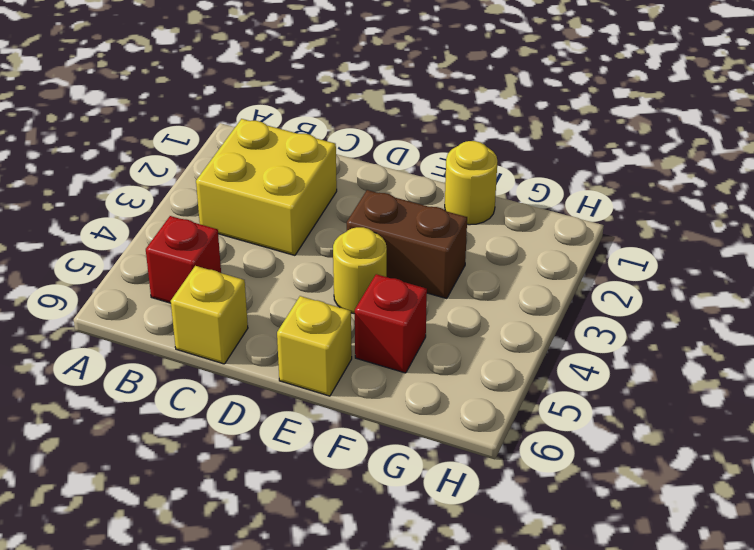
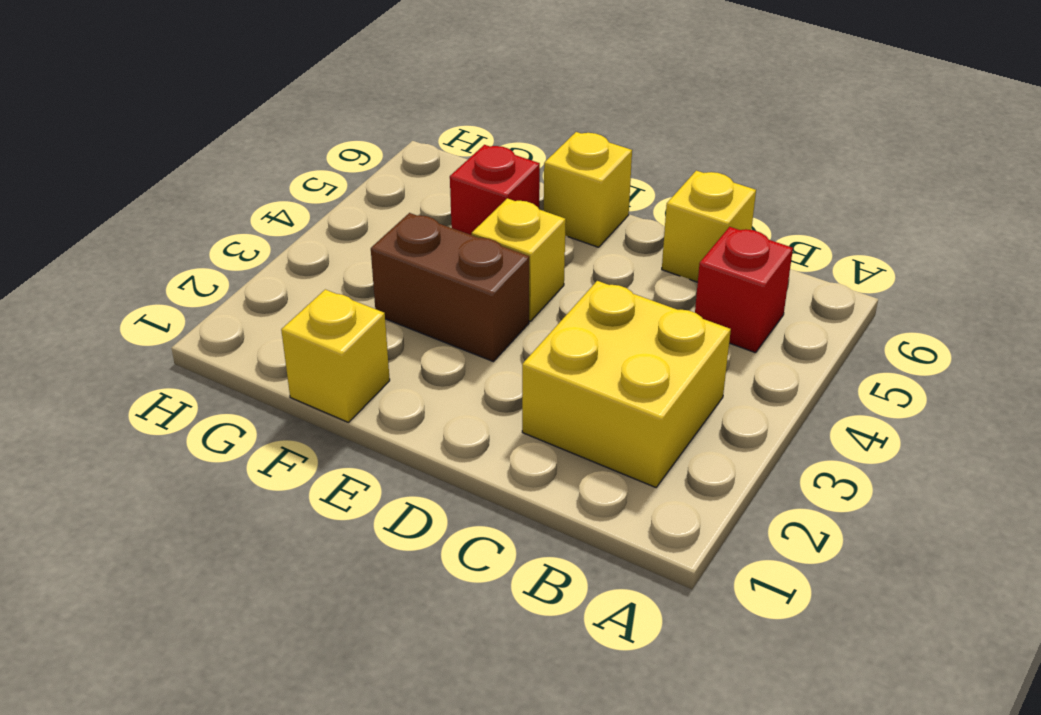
yellow 1x1 round brick [333,227,387,314] -> yellow 1x1 brick [472,198,566,321]
yellow 1x1 round brick [445,141,497,225] -> yellow 1x1 brick [281,289,390,422]

